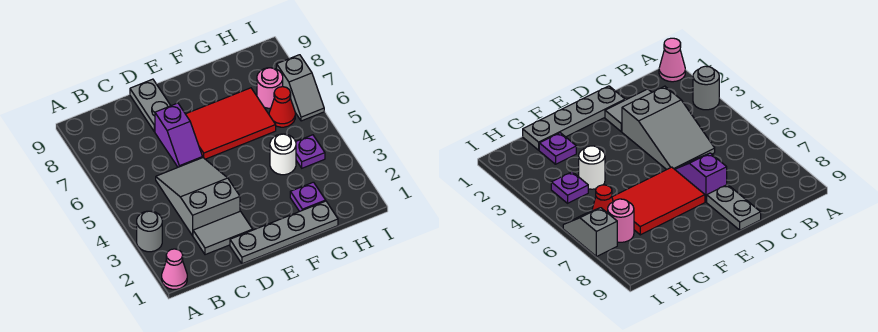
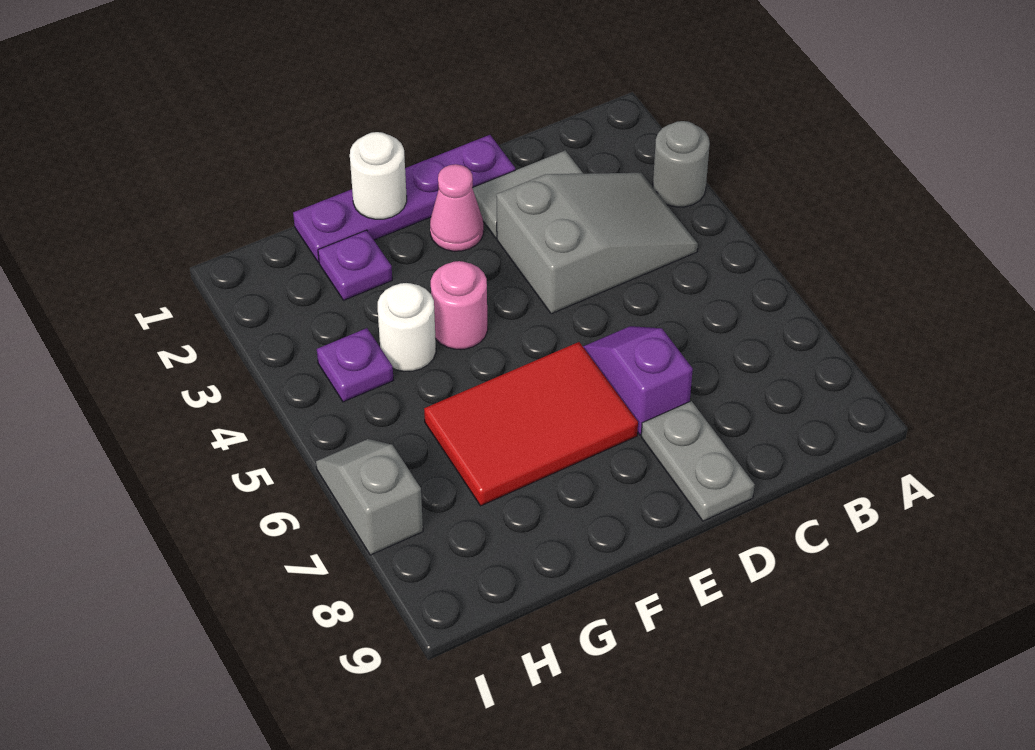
pink 1x1 cone [162,249,187,289] -> pink 1x1 cone moved to [430,164,483,251]
grey 2x3 slope [156,158,240,236] -> grey 2x3 slope turned to [496,173,698,314]
grey 1x4 plate [230,201,338,264] -> purple 1x4 plate [293,135,515,262]
none -> white 1x1 round brick [350,132,407,219]
red 1x1 cone [269,87,295,127] -> none
pink 1x1 round brick [257,68,283,108] -> pink 1x1 round brick moved to [431,261,488,349]

